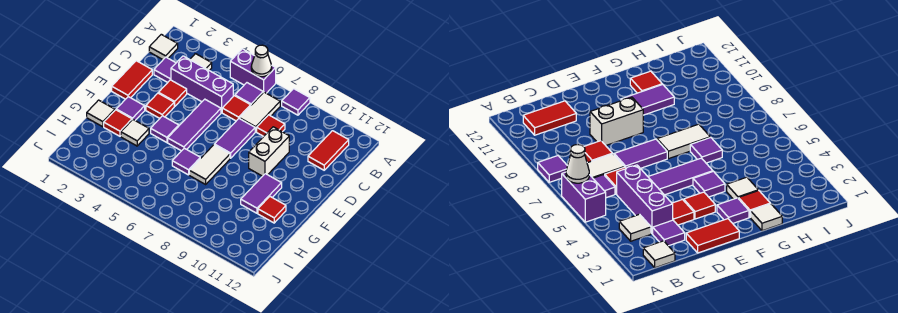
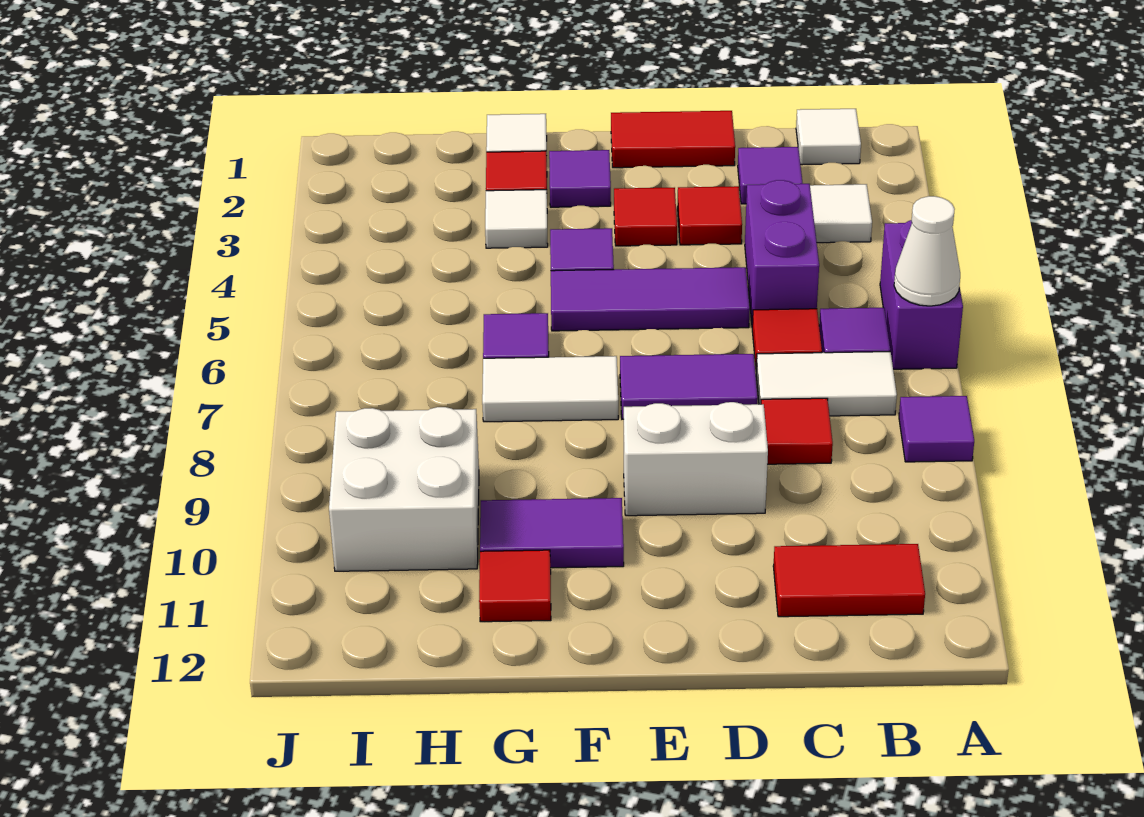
purple 1x3 brick [171,56,233,113] -> purple 1x2 brick [745,180,819,324]
none -> white 2x2 brick [329,407,479,571]

